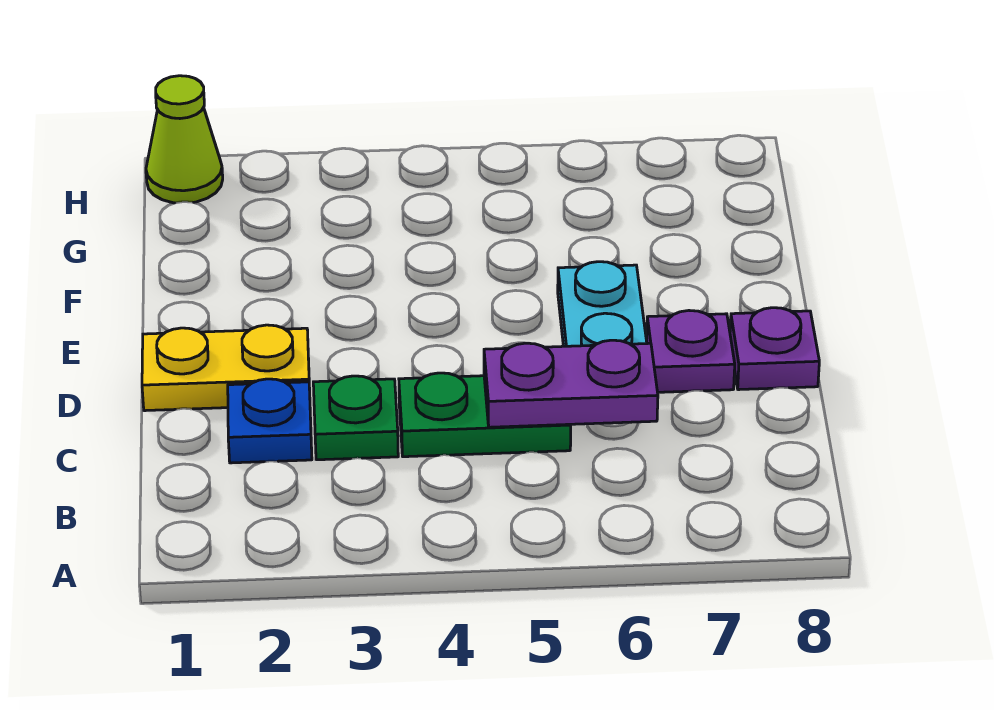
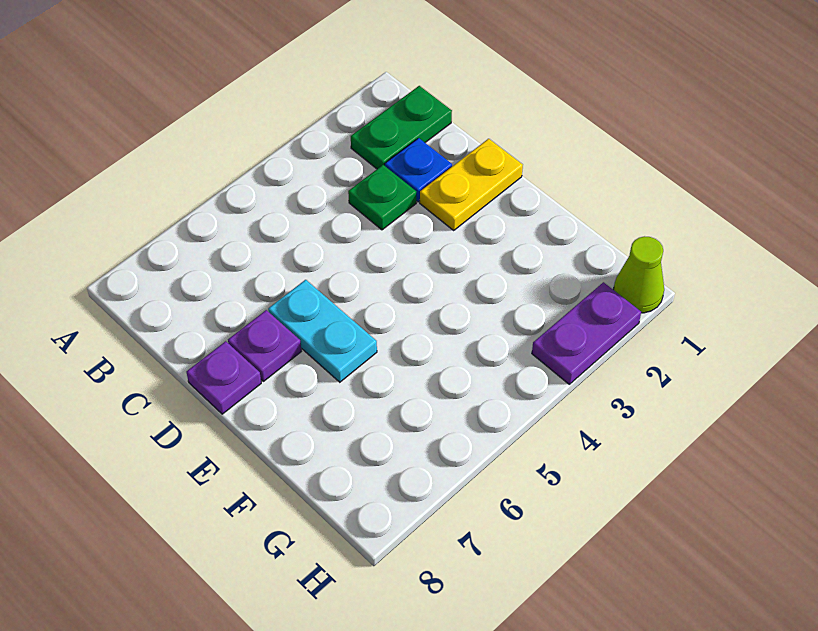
green 1x2 plate [399,373,571,457] -> green 1x2 plate moved to [351,86,452,169]
purple 1x2 plate [484,340,658,427] -> purple 1x2 plate moved to [532,282,641,384]

